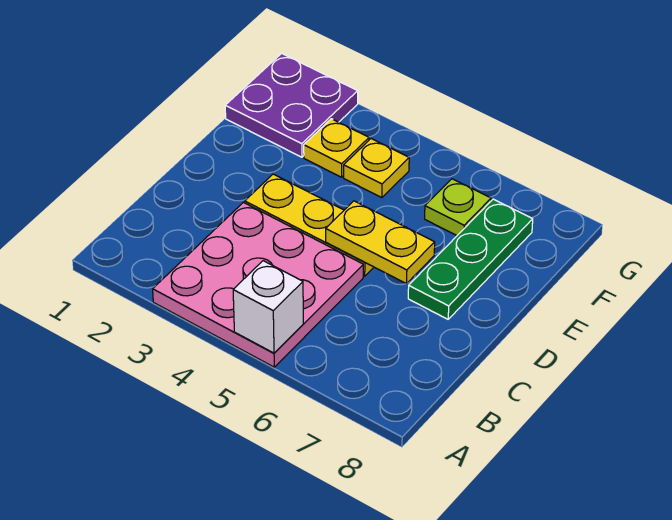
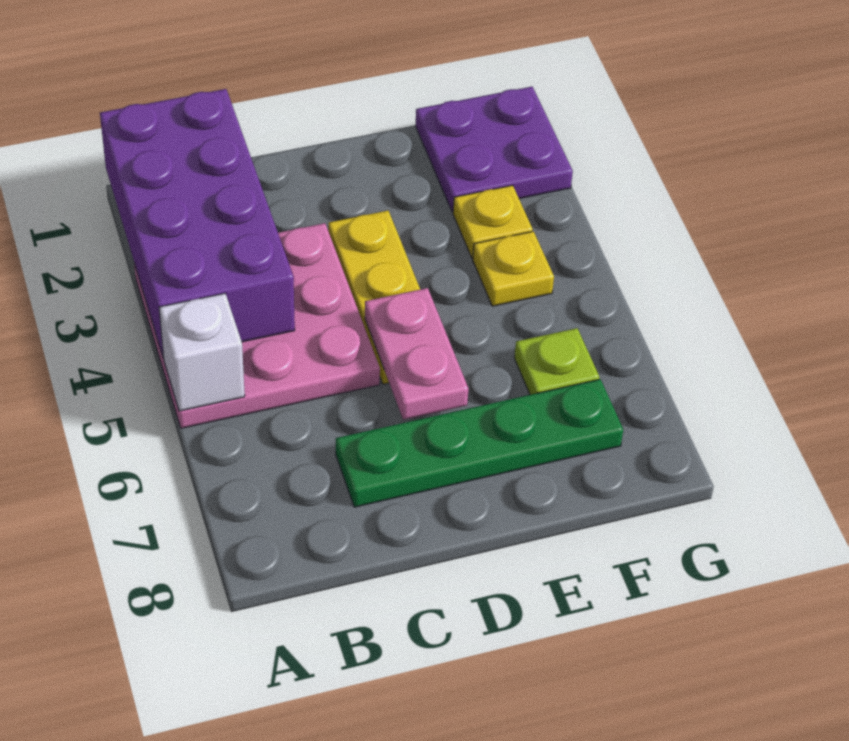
none -> purple 2x4 brick [100,89,295,358]
yellow 1x2 plate [326,201,435,284] -> pink 1x2 plate [365,288,468,420]
green 1x3 plate [408,199,533,319] -> green 1x4 plate [336,379,623,507]

